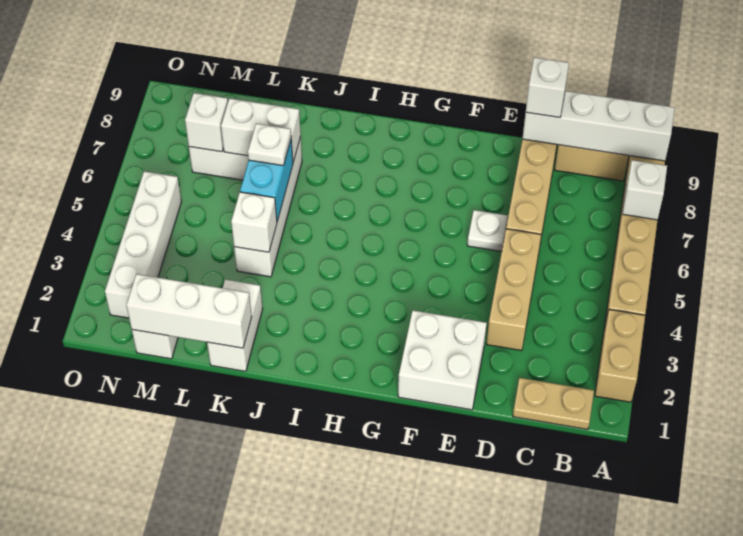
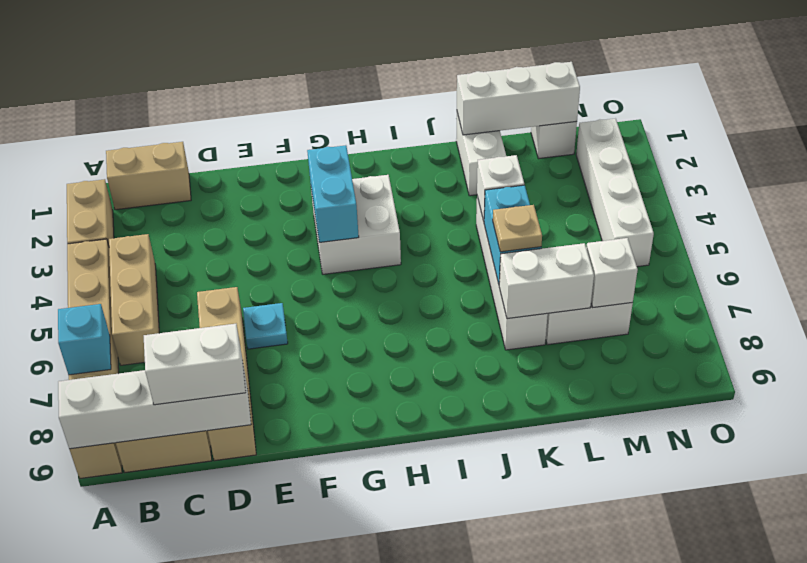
white 1x1 brick [622,160,667,220] -> cyan 1x1 brick [58,304,111,375]
tan 1x2 plate [513,378,594,429] -> tan 1x2 brick [106,142,191,210]
tan 1x3 brick [486,229,541,351] -> tan 1x3 brick moved to [109,234,159,365]
white 1x1 brick [526,57,569,117] -> white 1x2 brick [144,324,246,405]
white 2x2 brick [398,311,487,410] -> white 2x2 brick moved to [311,175,401,274]
white 1x1 plate [467,210,508,252] -> cyan 1x1 plate [243,303,288,349]
none -> cyan 1x2 brick [307,145,359,242]
white 1x1 plate [248,123,291,166] -> tan 1x1 plate [493,205,542,252]

